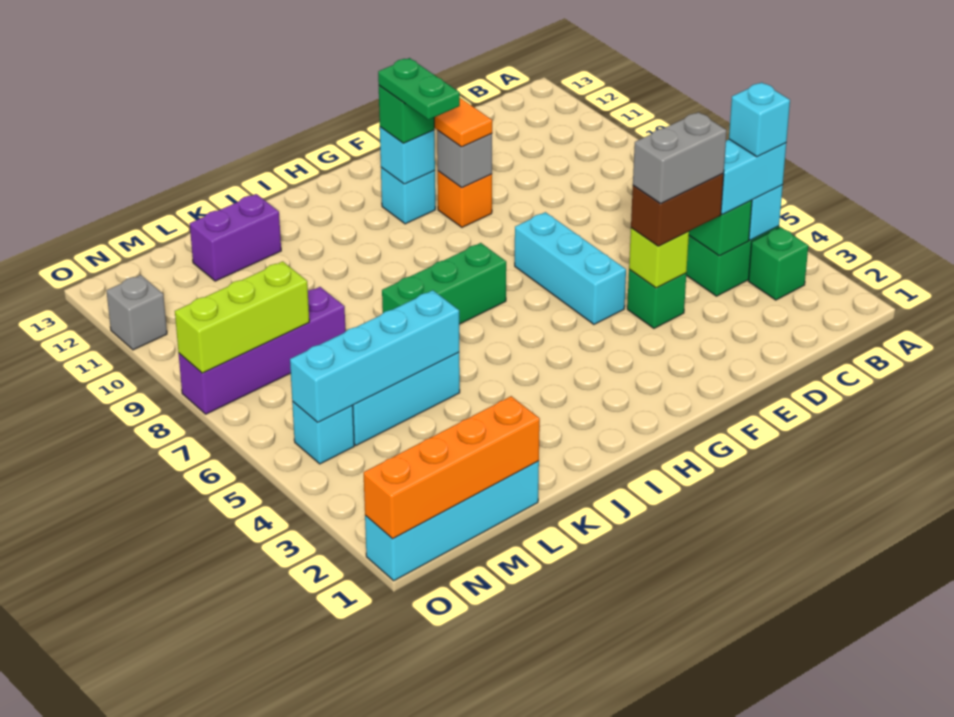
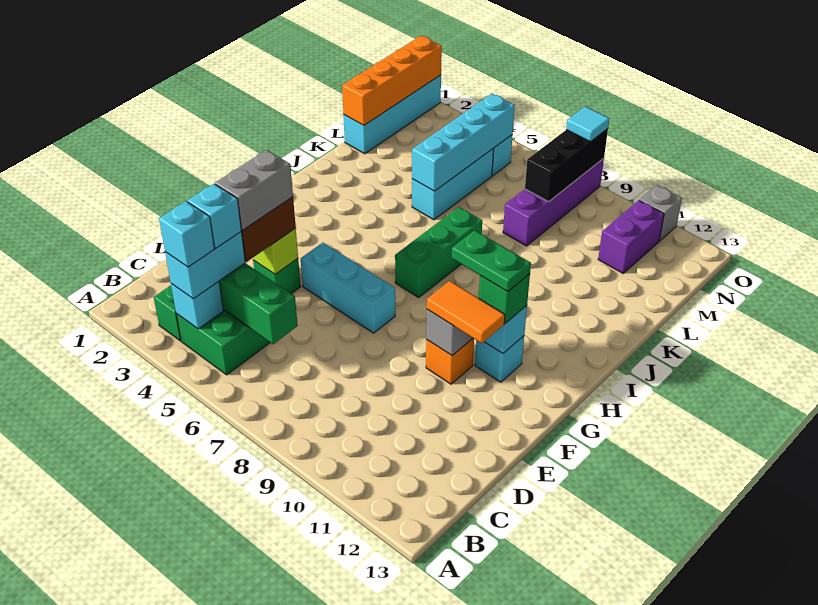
none -> cyan 1x1 brick [187,184,241,248]
purple 1x2 brick [190,194,281,281] -> purple 1x2 brick moved to [598,200,664,273]
lime 1x3 brick [175,261,309,373] -> black 1x3 brick [525,129,608,202]
none -> cyan 1x1 tile [566,106,609,142]

